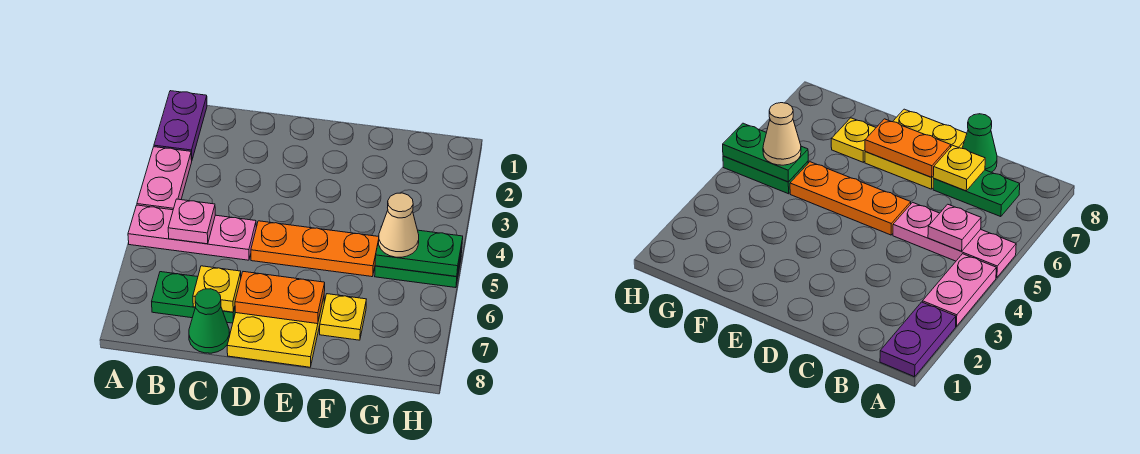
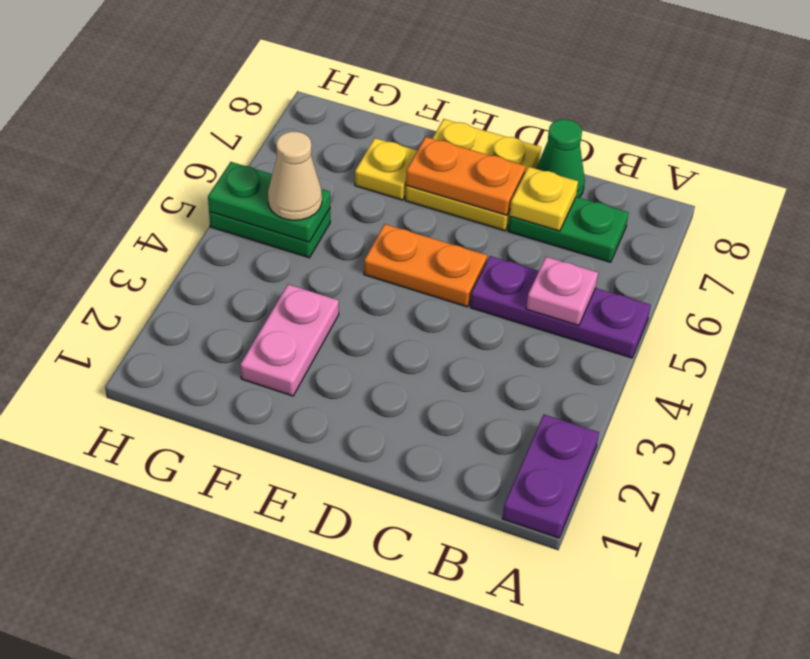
pink 1x2 plate [137,147,192,210] -> pink 1x2 plate moved to [240,284,339,396]
pink 1x3 plate [128,205,256,260] -> purple 1x3 plate [470,256,651,358]
orange 1x3 plate [251,221,379,277] -> orange 1x2 plate [364,224,487,307]

